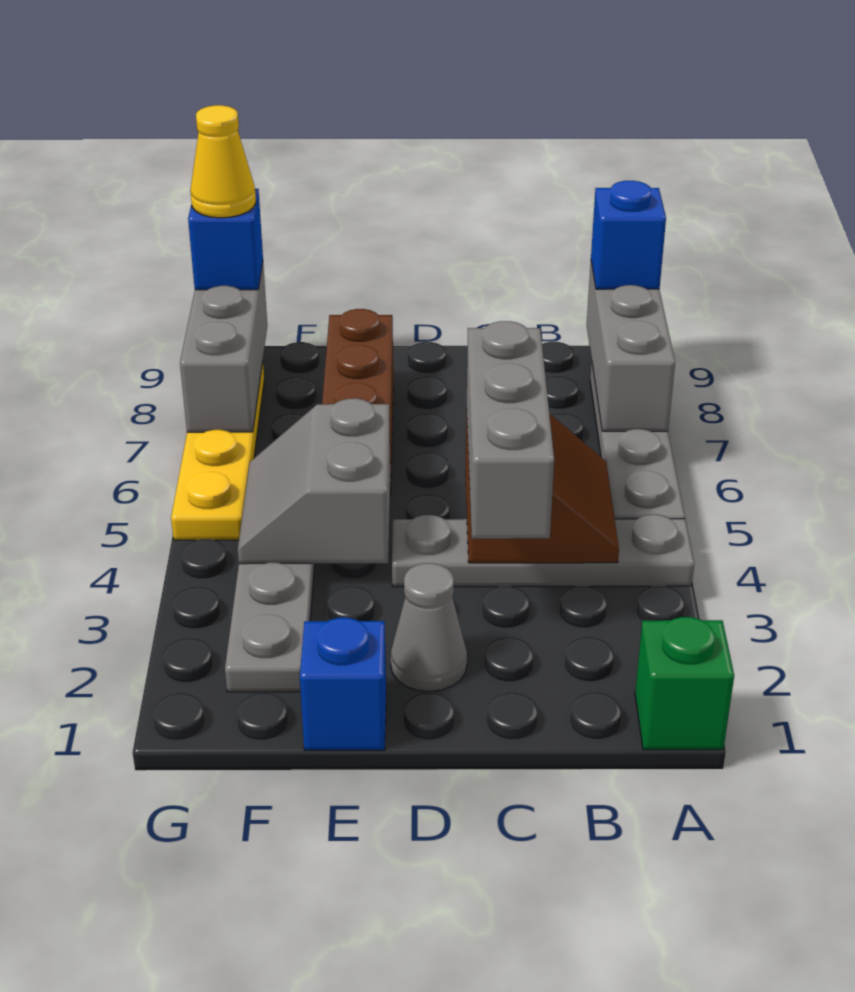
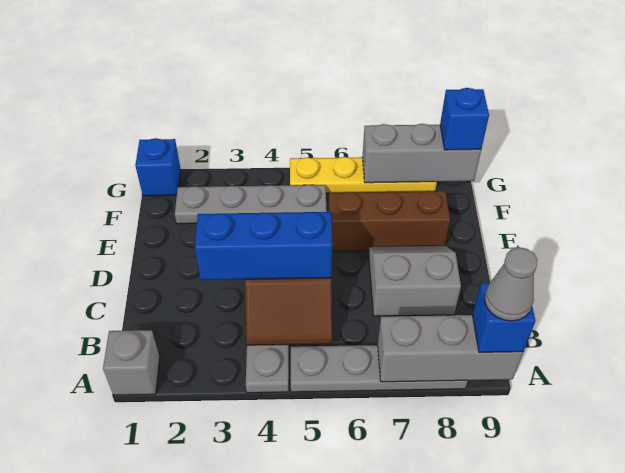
green 1x1 brick [635,617,734,750] -> grey 1x1 brick [103,330,160,395]
grey 1x3 brick [467,321,554,539] -> blue 1x3 brick [195,212,332,280]
grey 1x1 cone [391,563,467,691] -> grey 1x1 cone moved to [485,247,537,321]
blue 1x1 brick [300,618,386,750] -> blue 1x1 brick moved to [135,138,181,196]
grey 2x2 slope [238,398,390,564] -> grey 2x2 slope moved to [369,246,461,316]
yellow 1x1 cone [190,105,256,218] -> none

